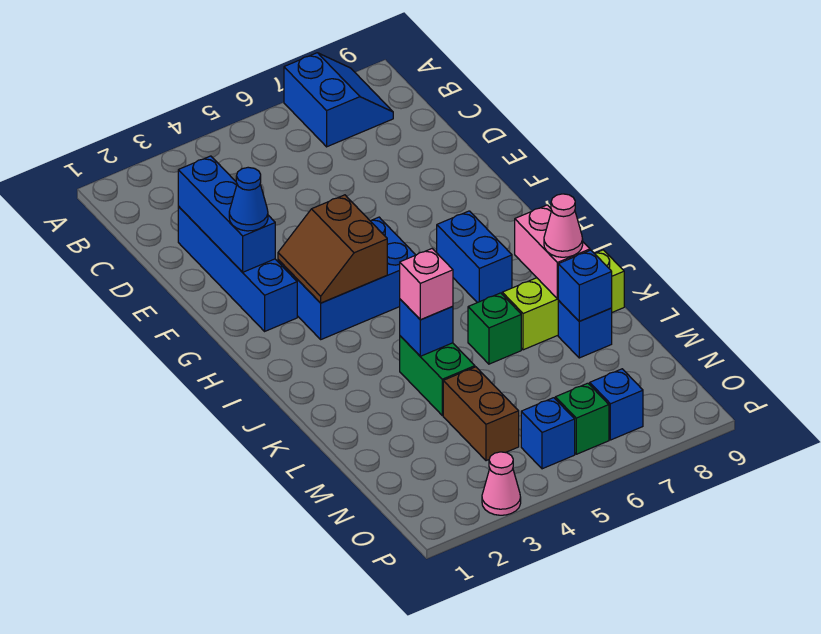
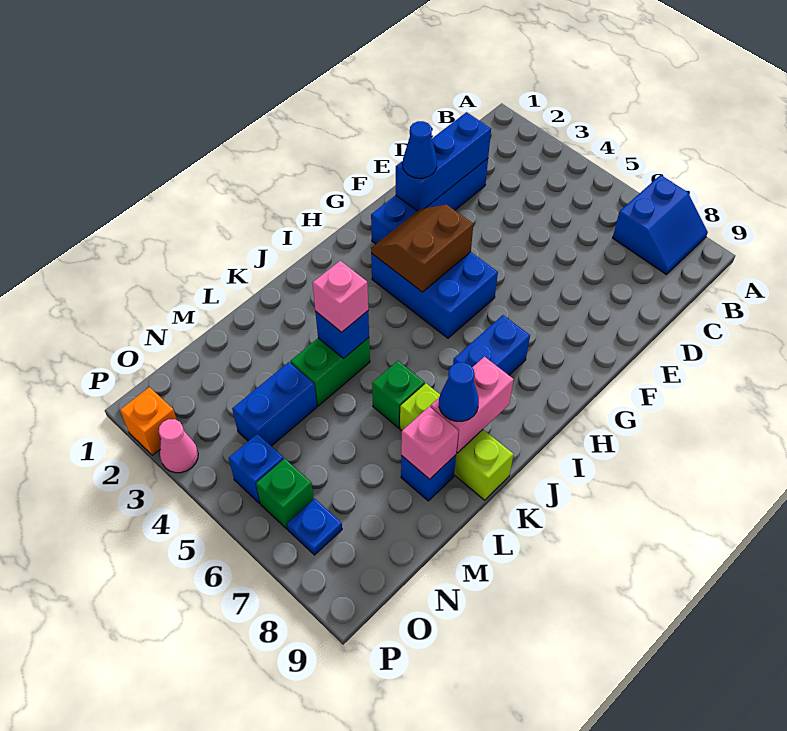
pink 1x1 cone [544,194,583,257] -> blue 1x1 cone [439,362,479,422]
blue 1x1 brick [558,250,612,321] -> pink 1x1 brick [401,407,458,479]
brown 1x2 brick [443,367,519,461] -> blue 1x2 brick [232,362,317,446]
blue 1x1 brick [590,369,643,440] -> blue 1x1 plate [287,499,342,555]
none -> orange 1x1 brick [120,387,177,455]

